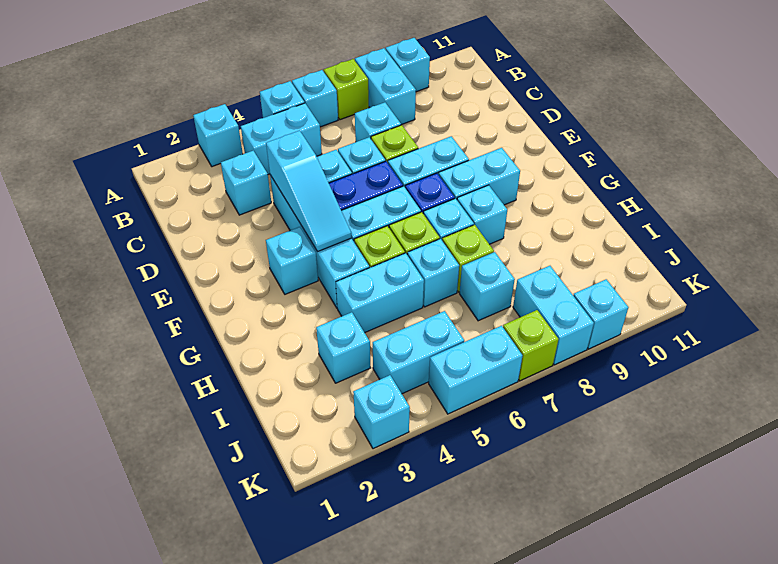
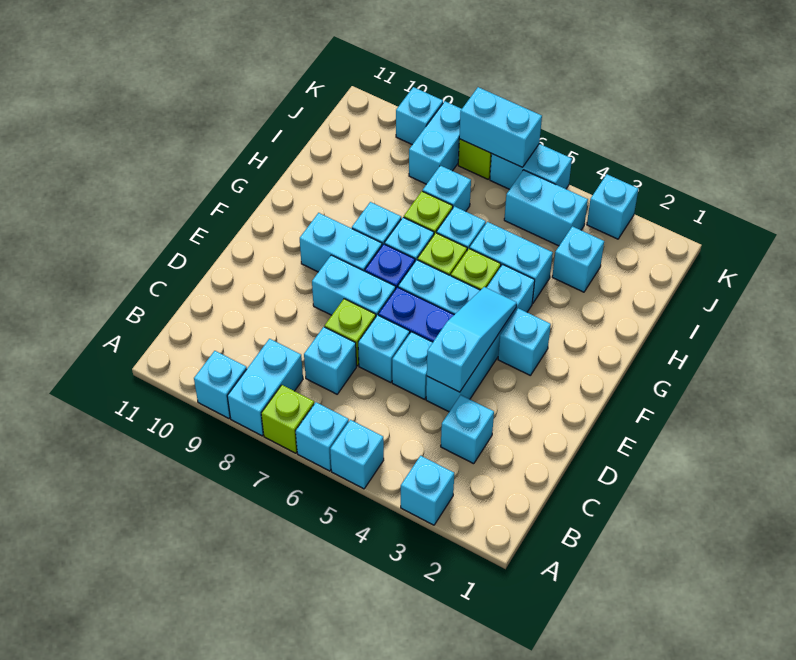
cyan 1x2 brick [241,103,322,174] -> cyan 1x2 brick moved to [459,87,542,167]

